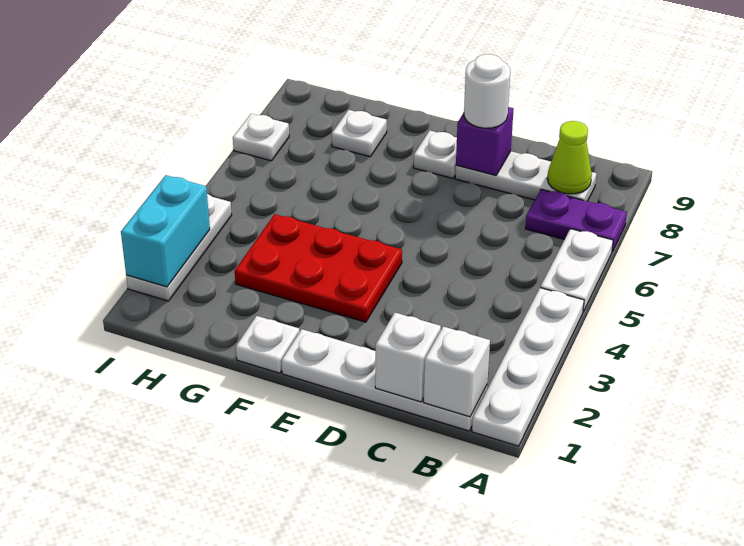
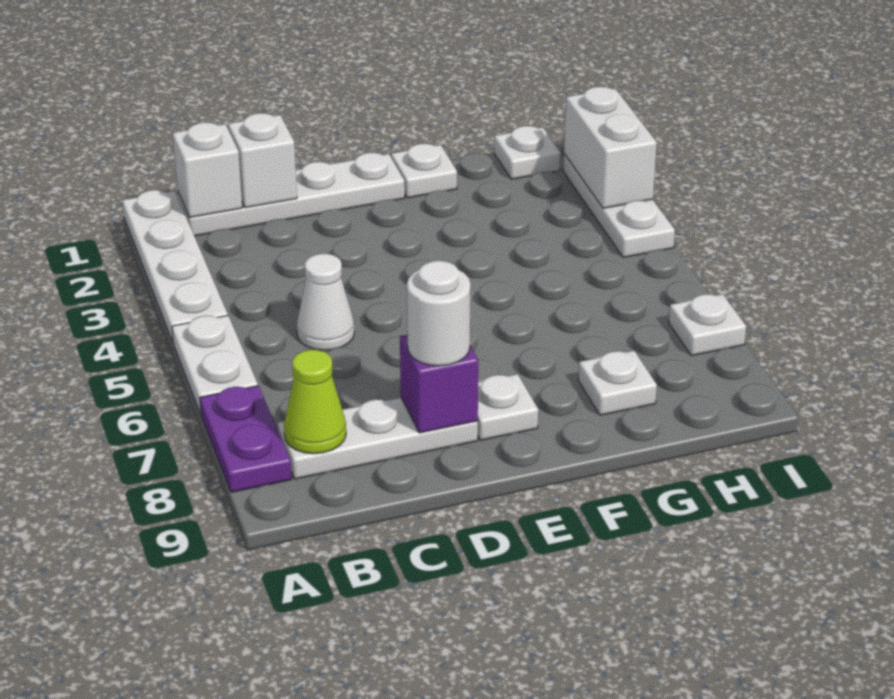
purple 1x2 plate [525,189,627,252] -> purple 1x2 plate turned to [200,386,292,492]
none -> white 1x1 cone [297,254,354,350]
red 2x3 plate [235,214,402,322] -> none
none -> white 1x1 plate [494,126,561,179]
cyan 1x2 brick [121,175,210,287] -> white 1x2 brick [564,87,657,208]

